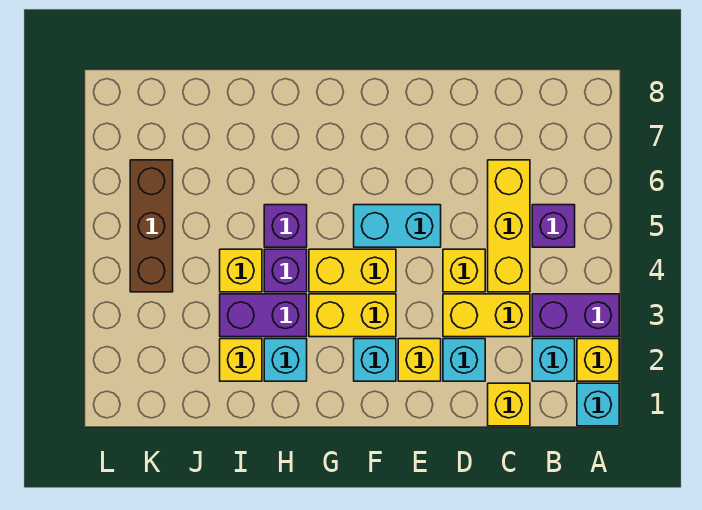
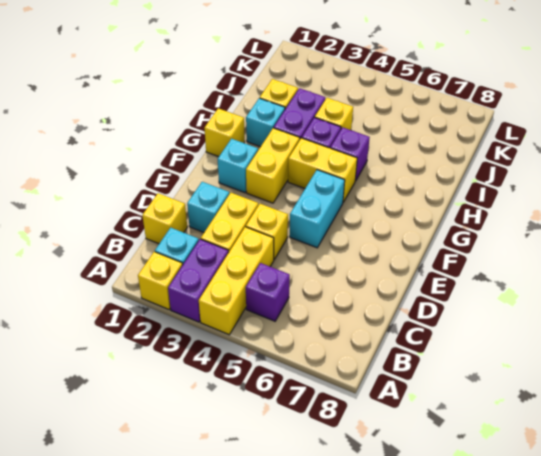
cyan 1x1 brick [577,383,619,426] -> none
yellow 1x3 brick [488,160,530,292] -> yellow 1x3 brick turned to [199,227,274,335]
yellow 1x1 brick [398,339,441,381] -> yellow 1x1 brick moved to [204,108,245,157]
yellow 1x2 brick [309,249,396,292] -> yellow 1x2 brick turned to [288,138,357,202]
brown 1x3 brick [130,160,173,292] -> none

